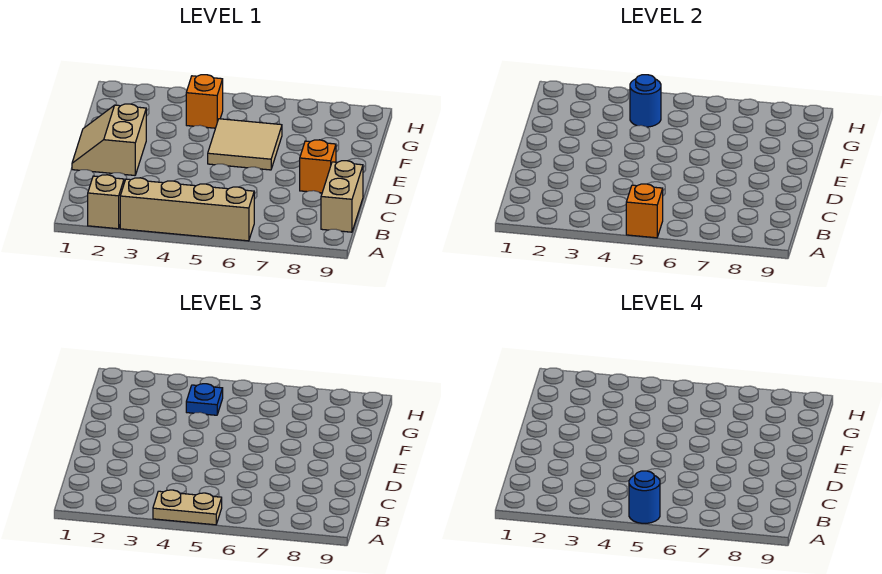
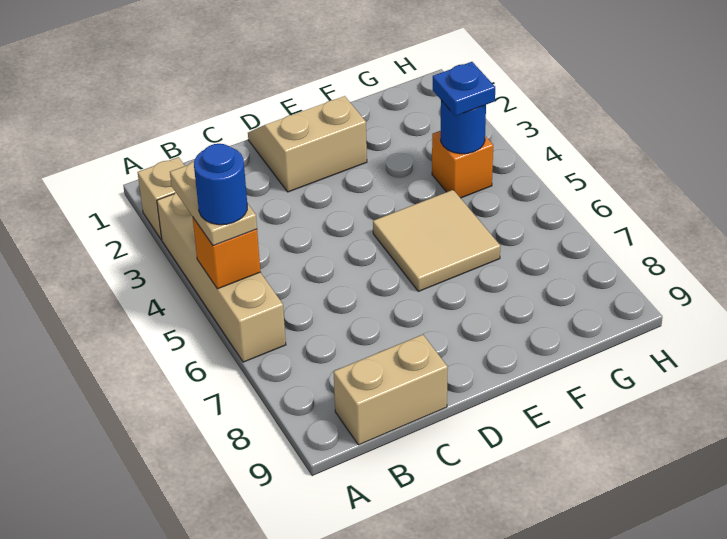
orange 1x1 brick [300,140,336,193] -> none

